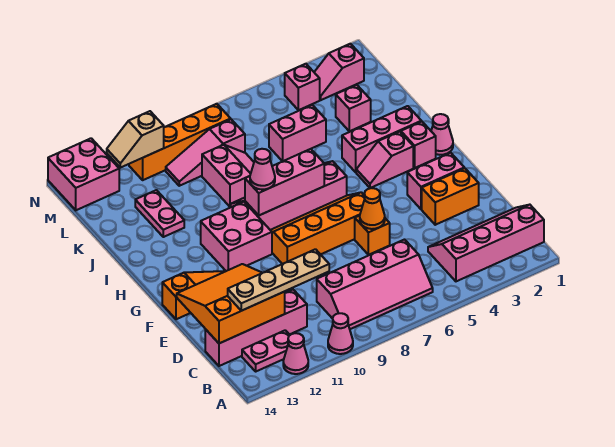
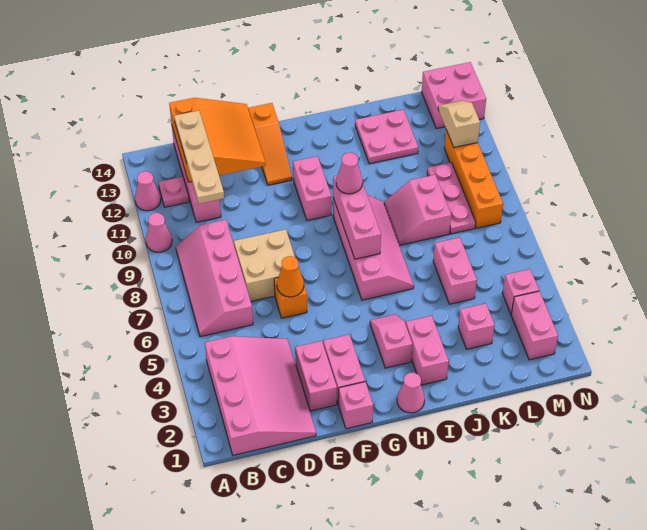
pink 2x4 slope [428,205,544,281] -> pink 3x4 slope [205,336,316,455]
pink 1x2 plate [242,330,290,371] -> pink 1x1 plate [158,177,189,207]
none -> tan 2x2 brick [234,229,295,301]
orange 1x2 brick [422,168,479,225] -> pink 1x2 brick [296,341,337,411]
orange 2x4 slope [271,192,364,264] -> none
pink 2x2 brick [201,202,272,271] -> pink 1x2 brick [293,156,331,221]
pink 1x1 brick [401,122,436,168] -> pink 1x1 brick moved to [338,382,373,429]
pink 1x3 brick [342,106,421,172] -> pink 1x2 brick [406,316,449,385]
pink 2x2 slope [202,145,254,207] -> pink 2x2 slope turned to [384,175,451,245]
pink 1x2 plate [135,190,184,237] -> pink 2x2 plate [355,110,418,164]
pink 1x3 slope [166,119,245,186] -> pink 1x3 plate [427,163,476,234]
pink 1x2 slope [314,44,364,100] -> pink 1x2 brick [511,291,558,360]

